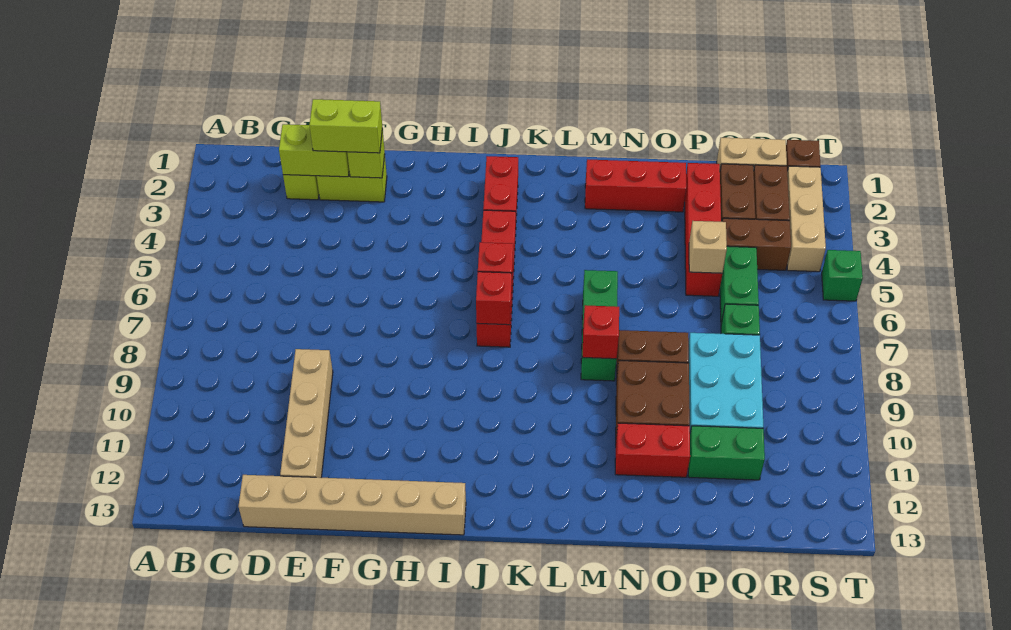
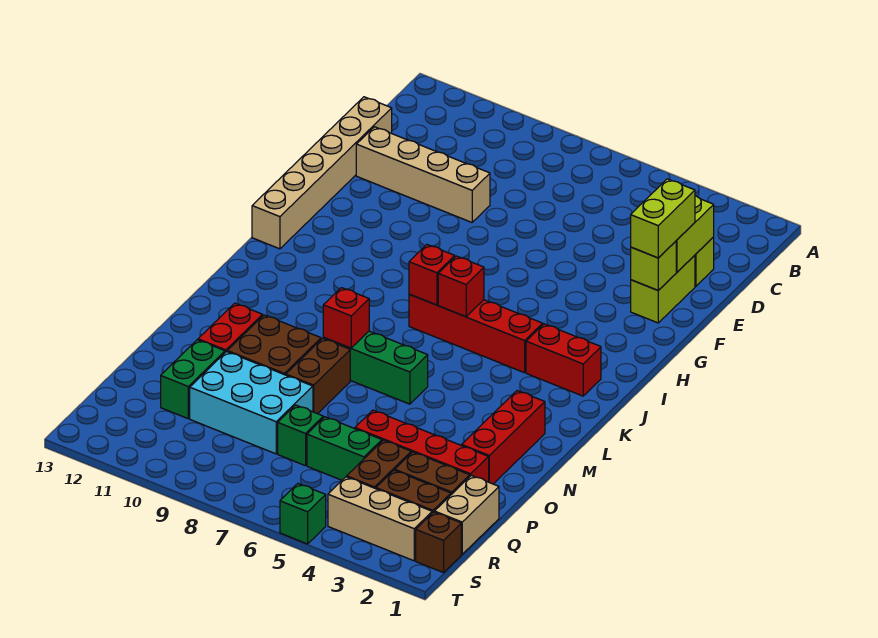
tan 1x1 brick [689,221,727,273] -> none

